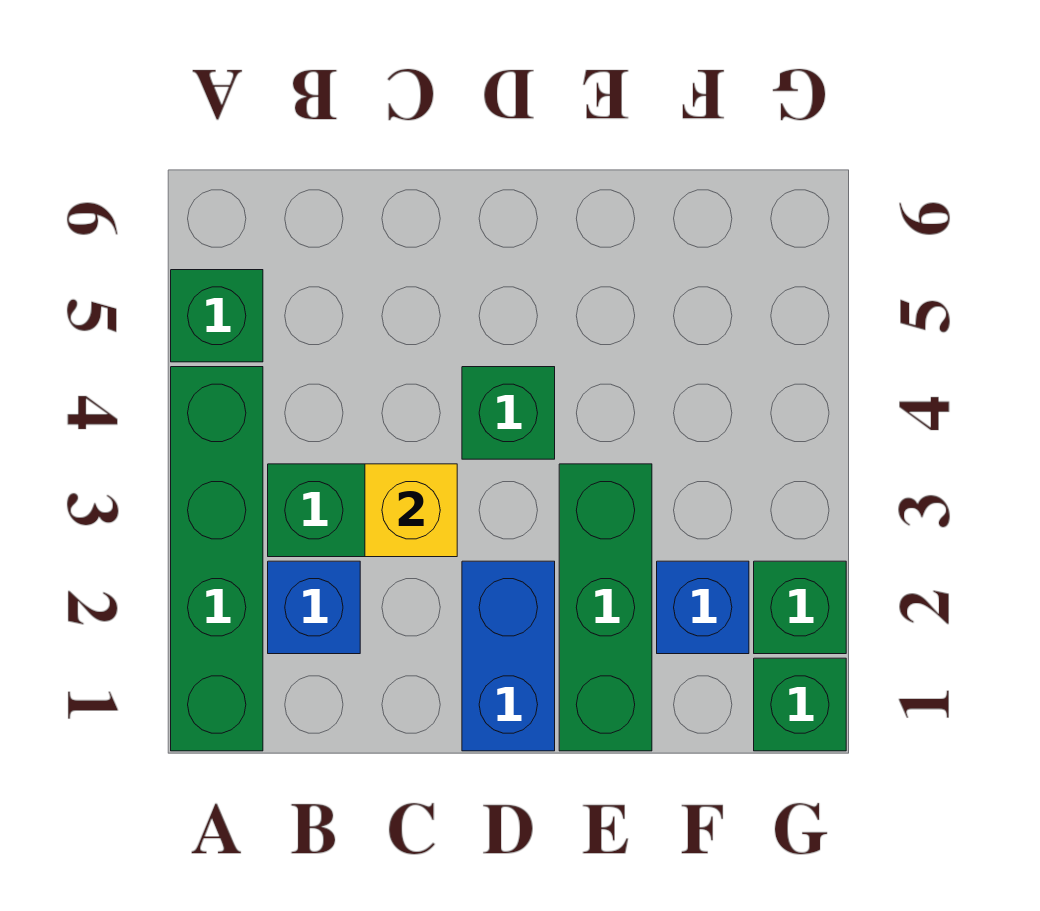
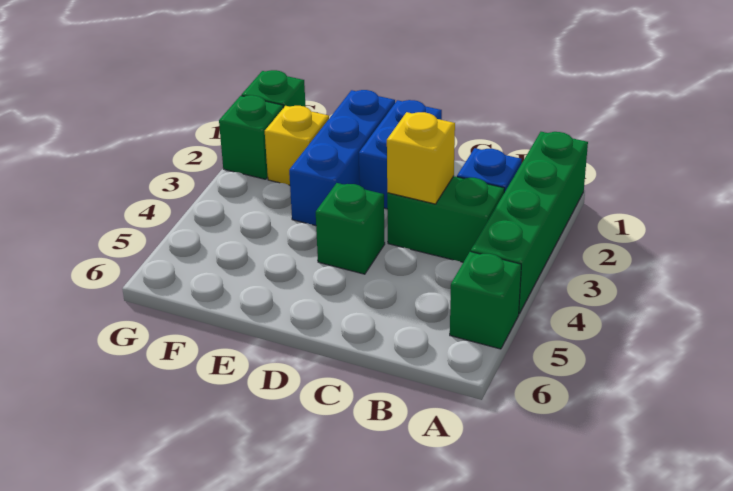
green 1x3 brick [559,464,652,751] -> blue 1x3 brick [289,90,395,226]
blue 1x1 brick [657,561,749,654] -> yellow 1x1 brick [265,106,329,185]

